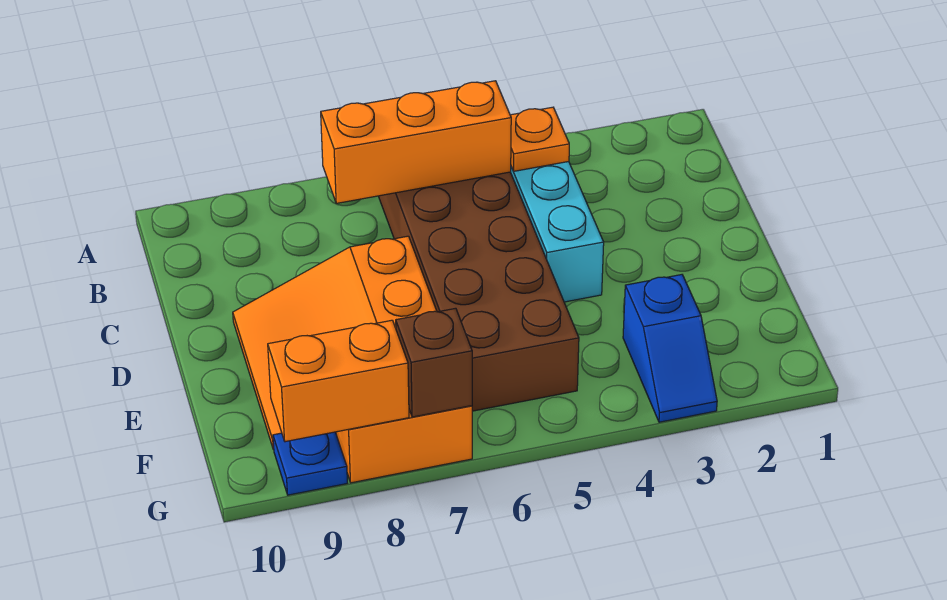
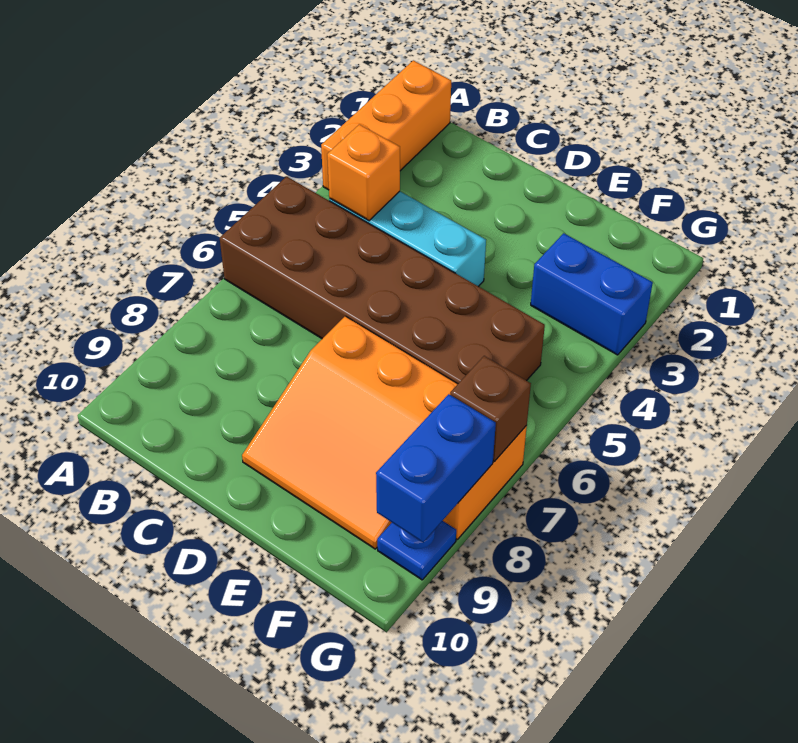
orange 1x1 plate [510,107,569,171] -> orange 1x1 brick [327,124,400,221]
orange 1x3 brick [321,81,511,203] -> orange 1x3 brick moved to [321,60,451,190]
blue 1x2 slope [623,275,717,422] -> blue 1x2 brick [531,233,653,355]
orange 1x2 brick [268,320,409,442] -> blue 1x2 brick [376,394,496,542]

